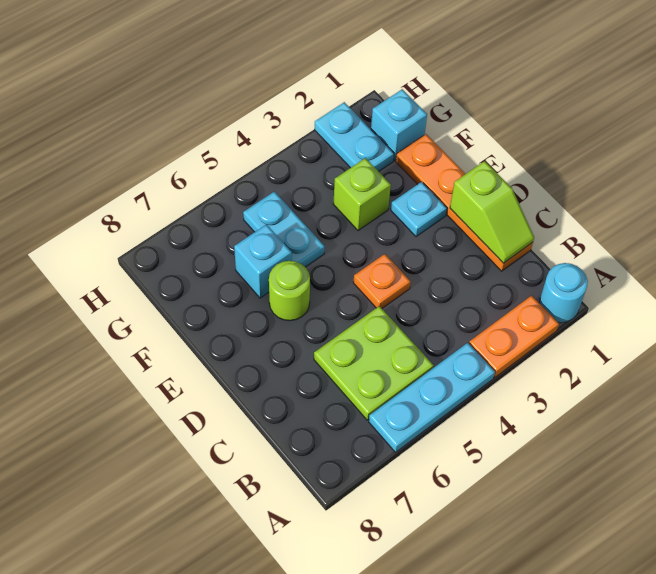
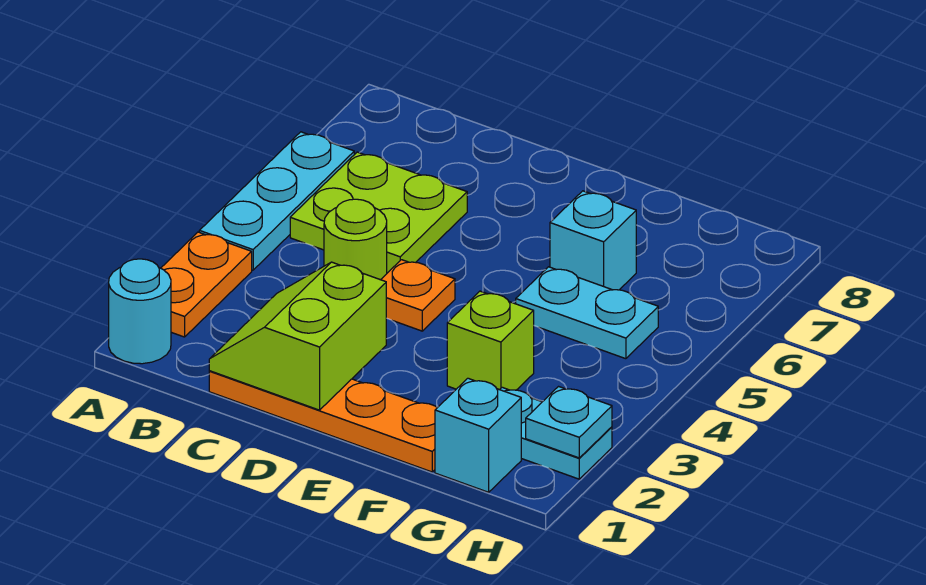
lime 1x2 slope [450,161,534,263] -> lime 2x2 slope [209,262,386,410]
cyan 1x1 plate [391,182,447,237] -> cyan 1x1 plate moved to [526,387,612,458]
lime 1x1 round brick [269,261,310,321] -> lime 1x1 round brick moved to [324,199,387,280]

